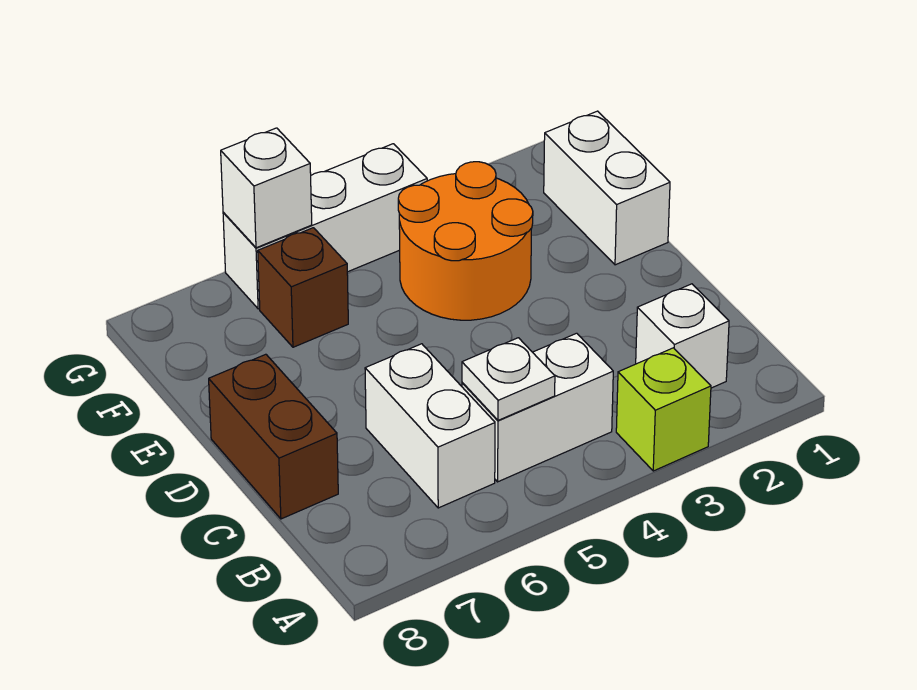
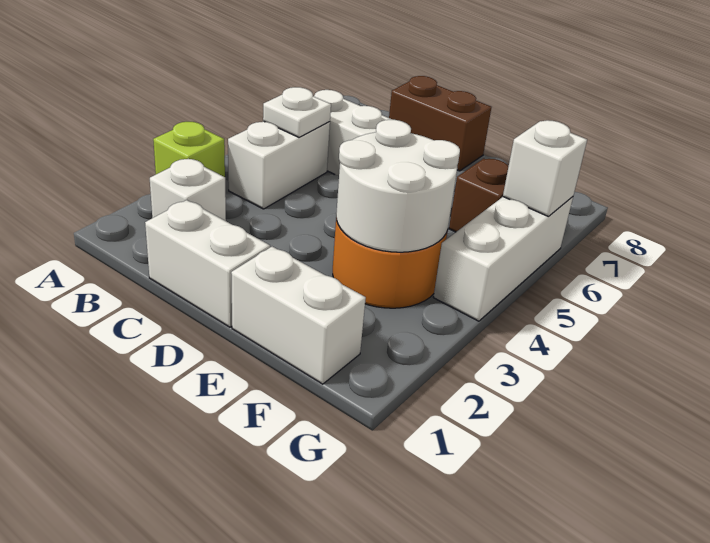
none -> white 1x2 brick [145,200,270,327]
none -> white 2x2 round brick [336,120,460,252]

